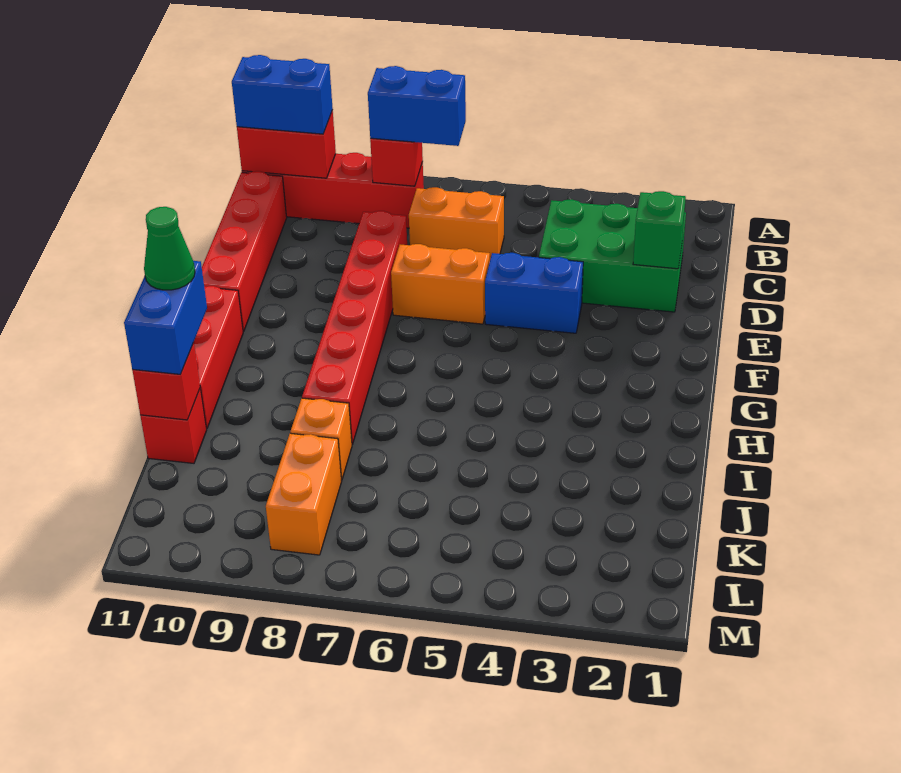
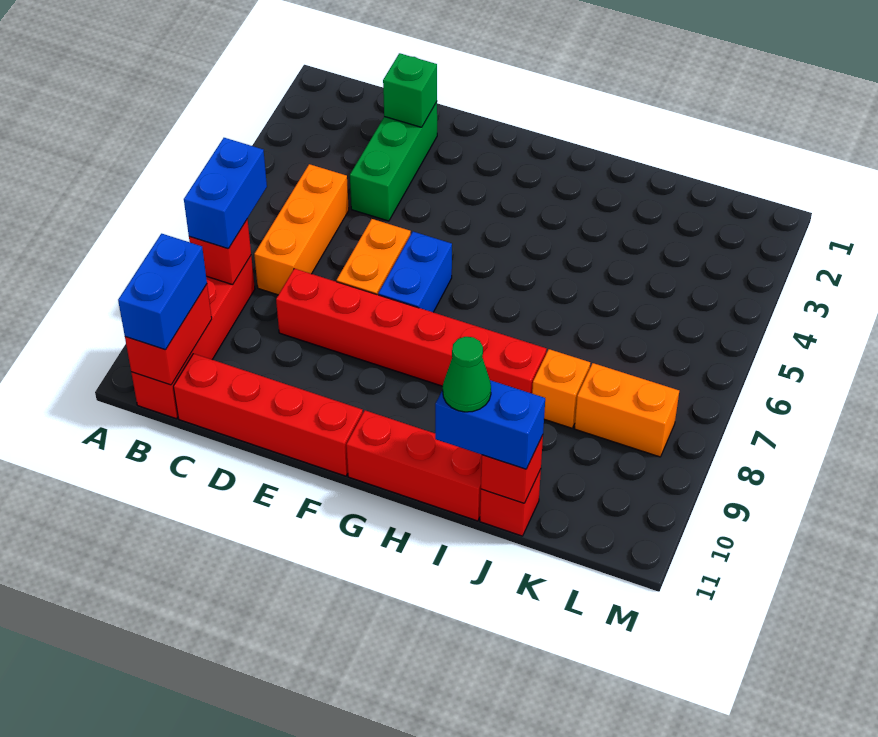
green 2x3 brick [539,199,686,312] -> green 1x3 brick [350,102,437,221]
orange 1x2 brick [409,187,504,259] -> orange 1x3 brick [254,164,349,295]
blue 1x2 brick [485,253,583,333] -> blue 1x2 brick moved to [378,232,452,312]

